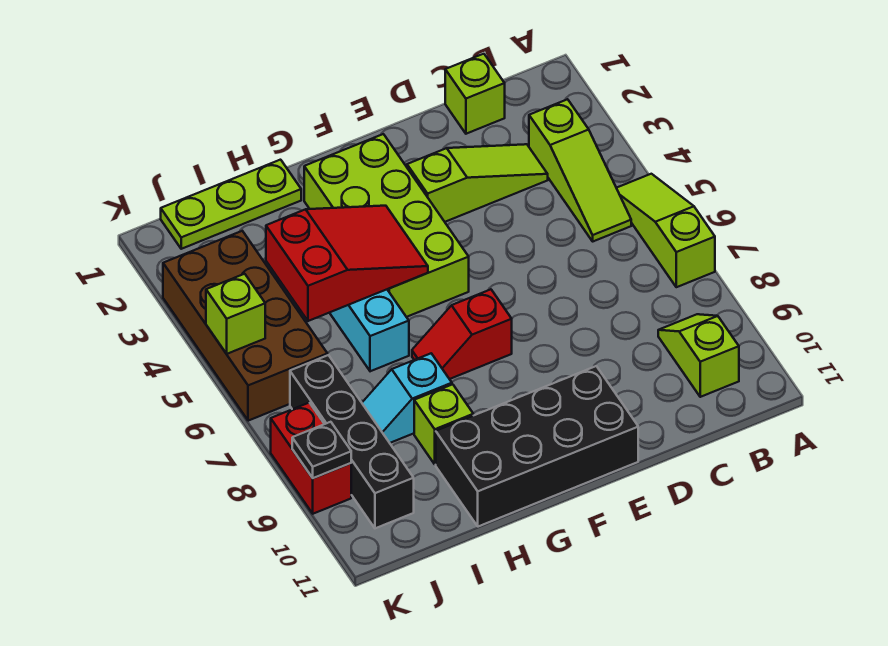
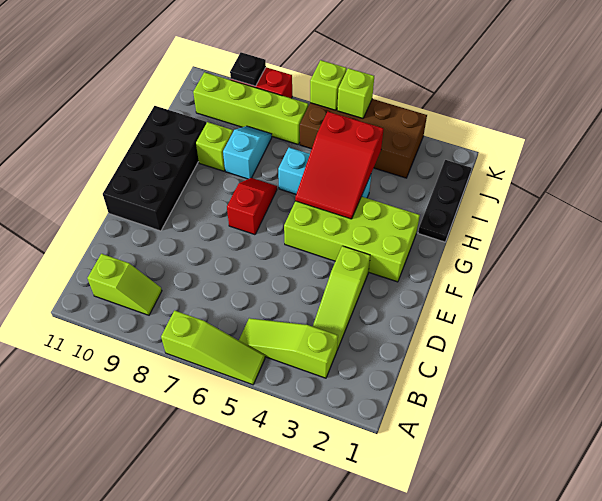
lime 1x1 brick [445,54,505,134] -> lime 1x1 brick moved to [310,60,347,110]
lime 1x3 plate [161,160,301,249] -> black 1x3 plate [418,160,471,242]
black 1x4 brick [290,355,414,528] -> lime 1x4 brick [193,72,308,145]

